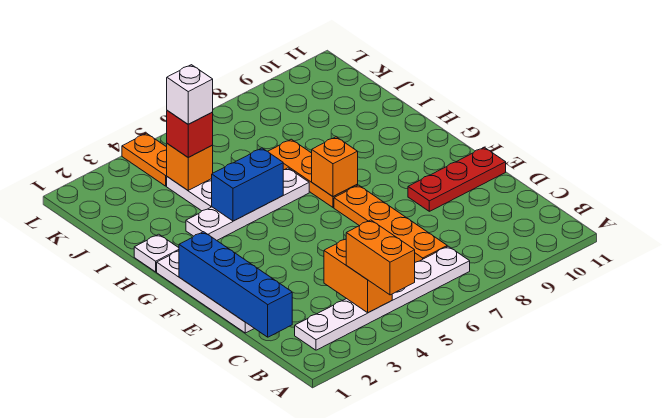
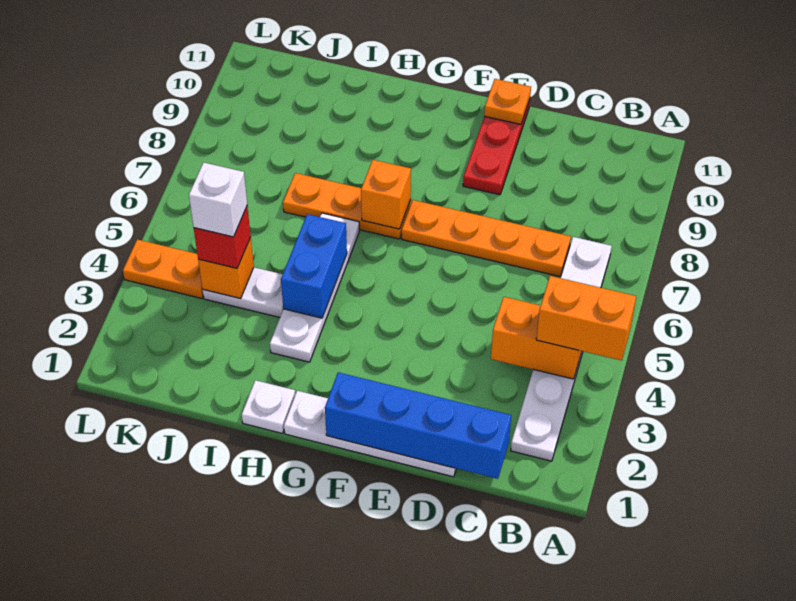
none -> orange 1x1 plate [484,79,531,124]

